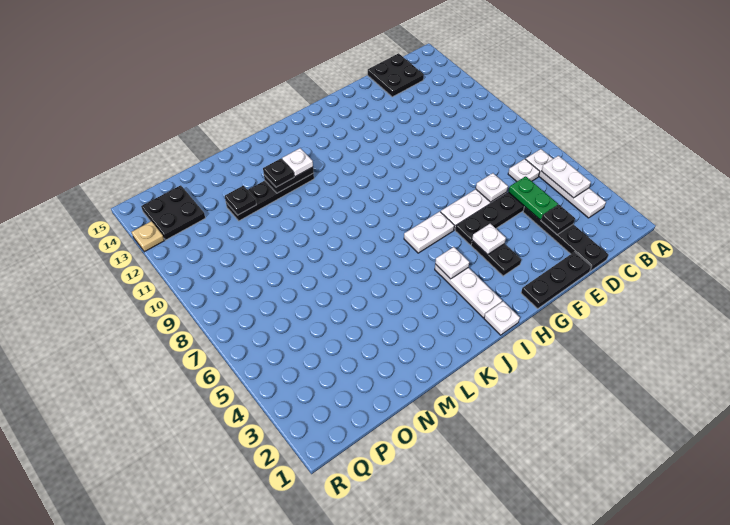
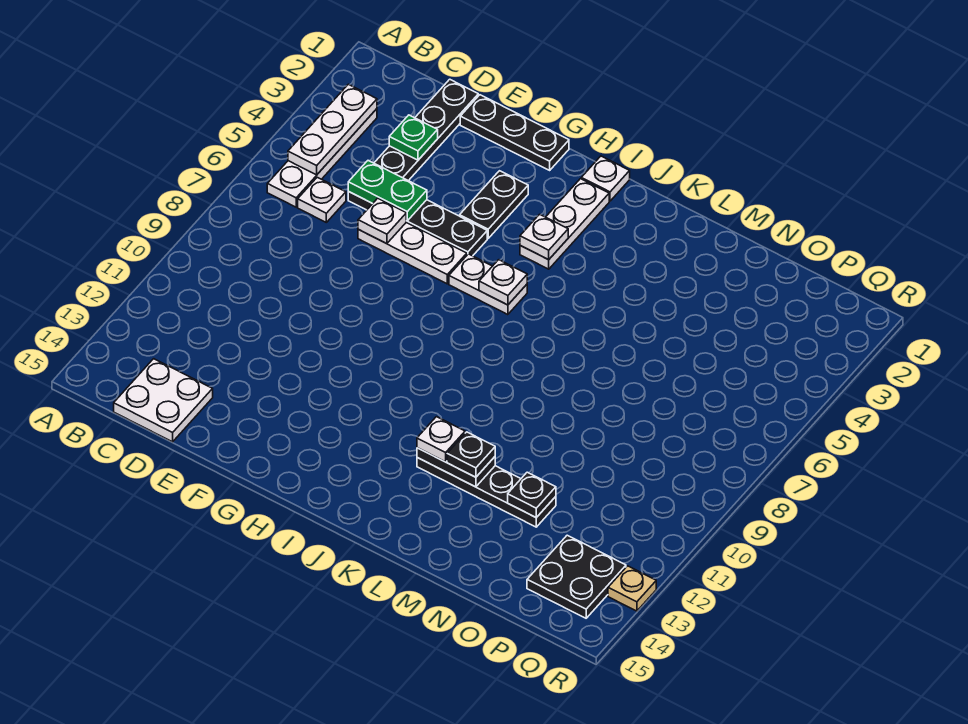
white 1x2 plate [542,156,591,198] -> white 1x3 plate [288,84,377,175]
black 2x2 plate [368,53,424,97] -> white 2x2 plate [114,359,213,442]
black 1x1 plate [541,204,575,234] -> green 1x1 plate [389,115,438,160]
green 1x2 plate [509,176,558,220] -> green 1x2 plate turned to [348,161,427,221]
white 1x1 plate [472,224,506,255] -> white 1x1 plate moved to [479,260,527,305]

